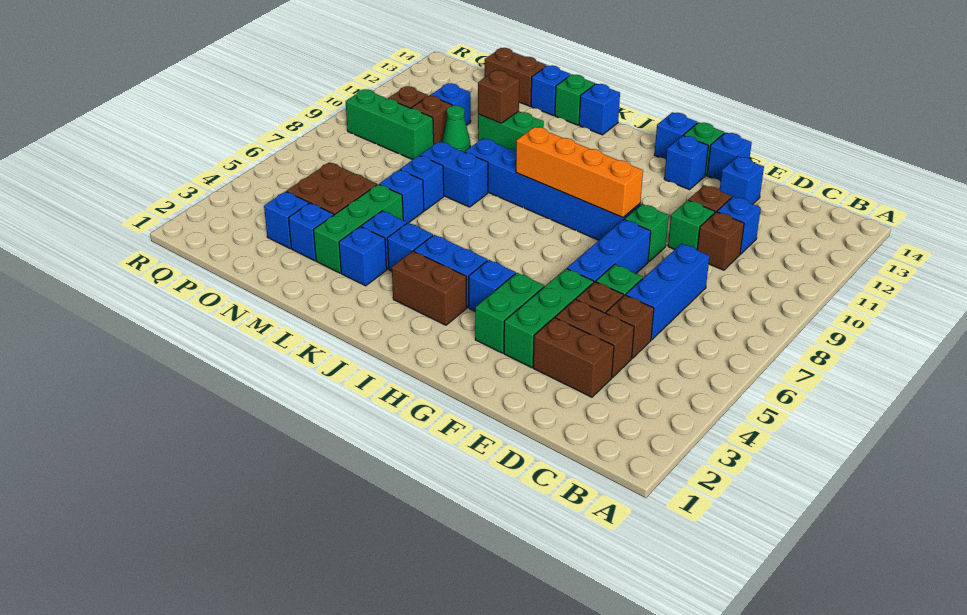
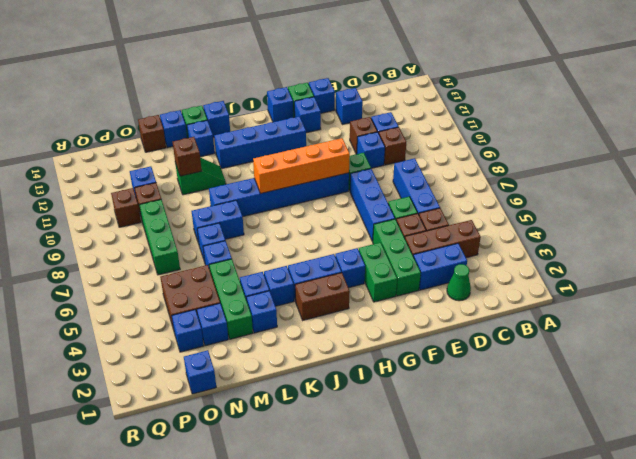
brown 1x2 brick [533,318,614,397] -> blue 1x2 brick [413,243,467,290]
brown 1x2 brick [555,299,634,377] -> brown 1x3 brick [405,220,481,258]
green 1x1 brick [668,200,715,250] -> blue 1x1 brick [357,132,385,168]
none -> blue 1x4 brick [214,116,306,169]
green 1x2 brick [478,111,544,150] -> green 1x2 slope [175,158,226,195]
none -> blue 1x1 brick [187,120,215,157]
green 1x1 cone [442,106,470,152] -> green 1x1 cone moved to [447,264,471,301]
brown 1x2 brick [485,48,547,106] -> brown 1x1 brick [138,115,166,152]
none -> blue 1x1 brick [184,350,216,394]
green 1x3 brick [346,89,434,160] -> green 1x3 brick turned to [139,199,180,275]

